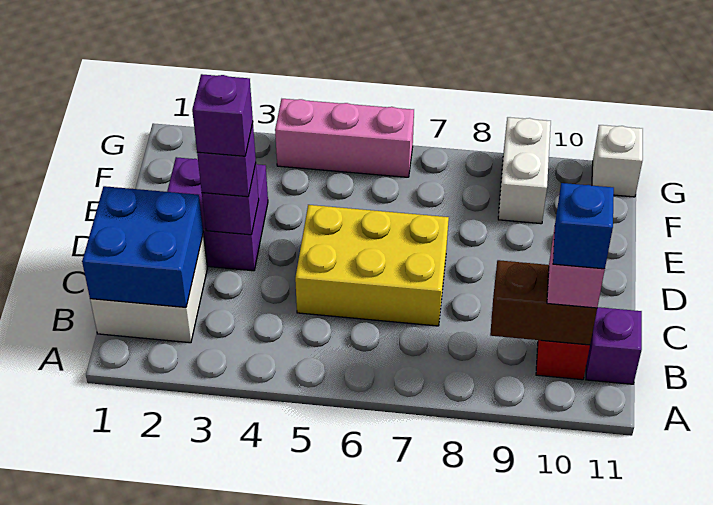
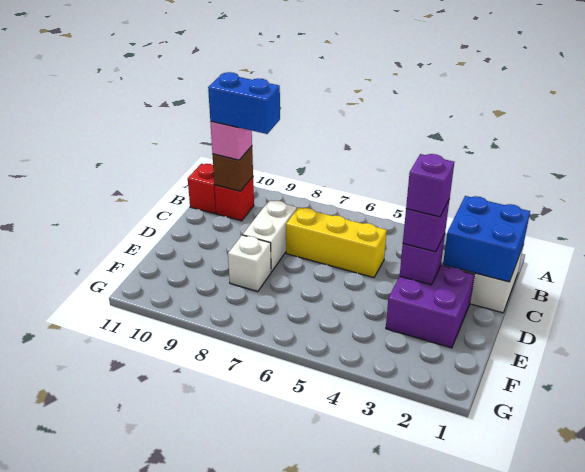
brown 1x2 brick [490,260,597,345] -> brown 1x1 brick [213,146,253,191]
blue 1x1 brick [553,183,614,269] -> blue 1x2 brick [208,72,280,134]
purple 1x1 brick [586,307,642,384] -> red 1x1 brick [188,164,216,214]
yellow 2x3 brick [295,205,449,326] -> yellow 1x3 brick [286,207,387,278]
white 1x2 brick [498,117,551,224] -> white 1x2 brick moved to [243,200,297,272]
pink 1x3 brick [275,99,414,177] -> none
white 1x1 brick [592,125,643,197] -> white 1x1 brick moved to [228,235,271,291]

